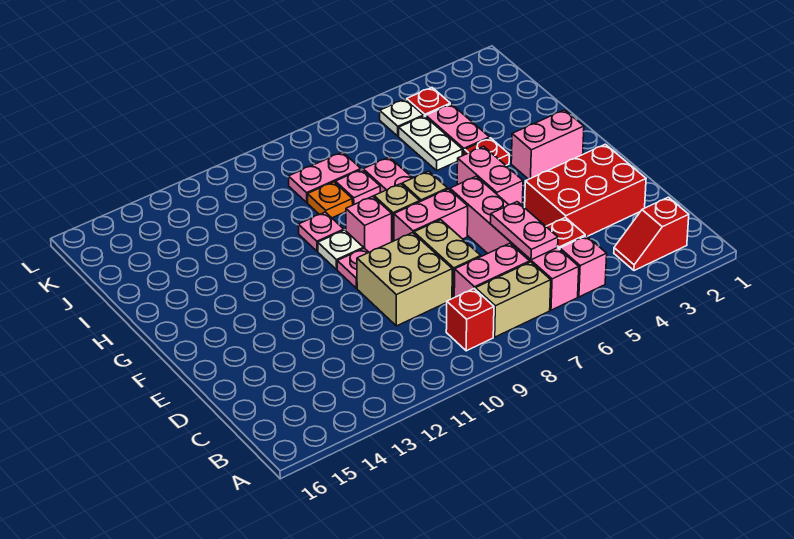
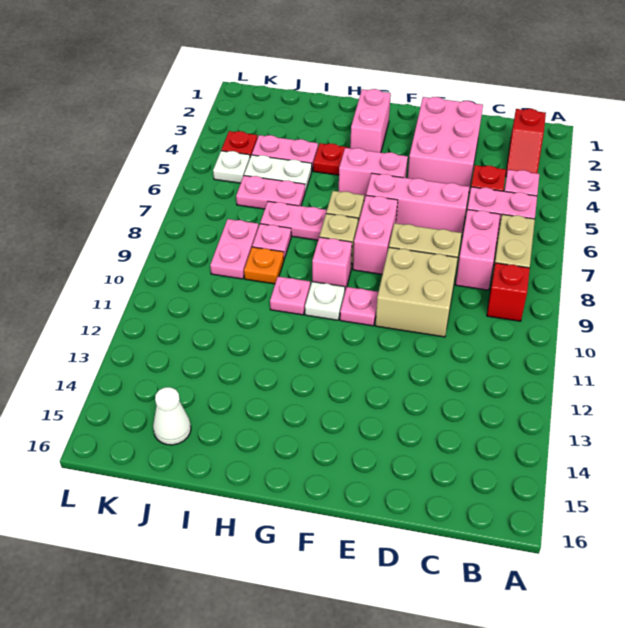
pink 1x2 plate [491,202,558,260] -> pink 1x2 plate moved to [236,176,305,209]
red 2x3 brick [525,144,646,236] -> pink 2x3 brick [408,97,483,190]
none -> white 1x1 cone [153,387,191,445]

